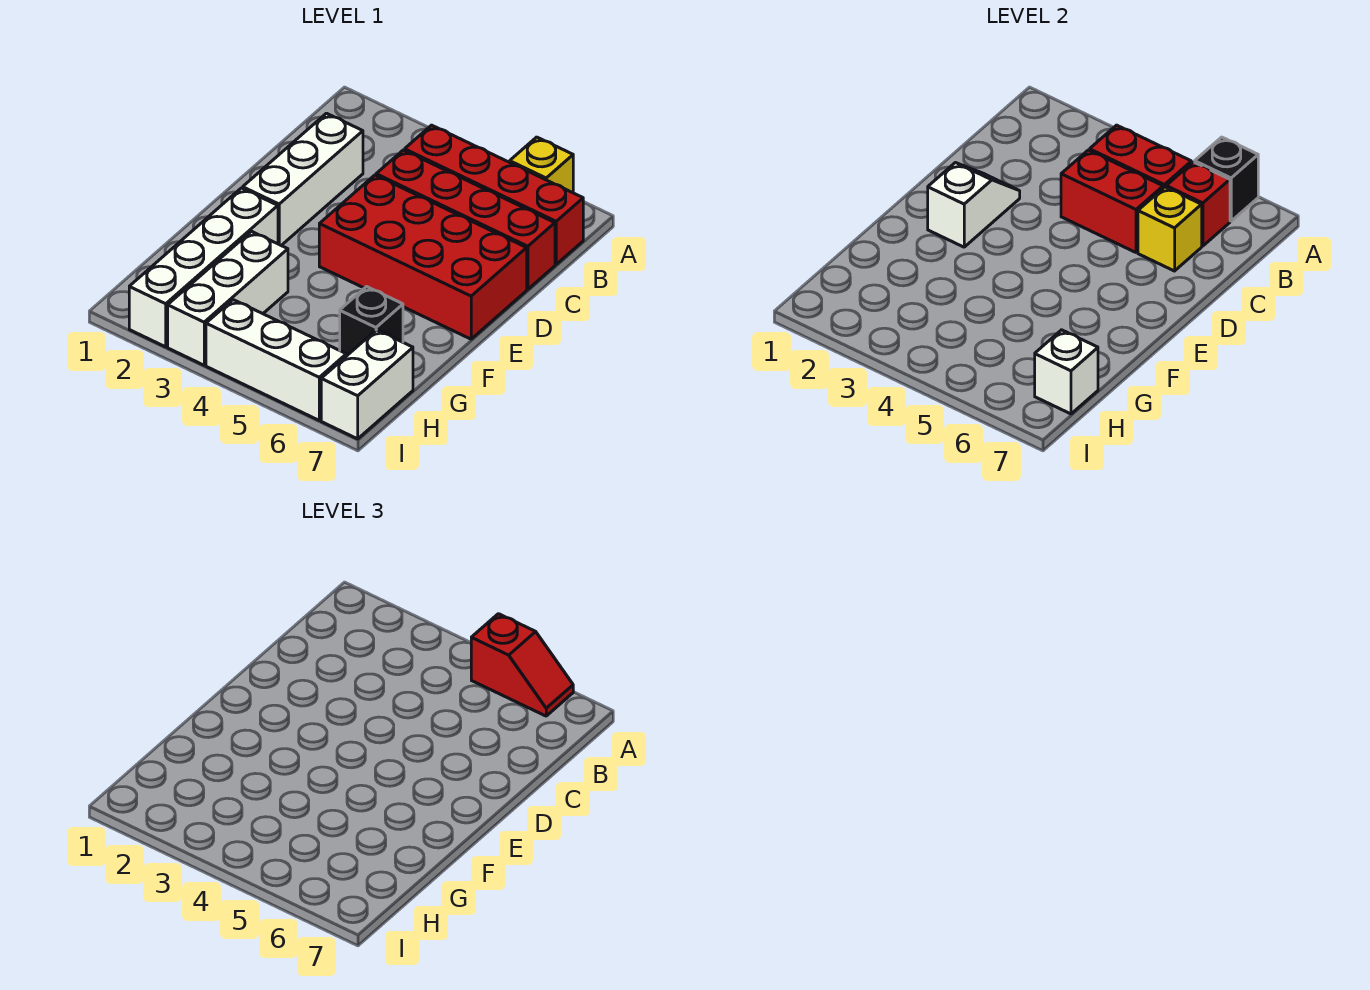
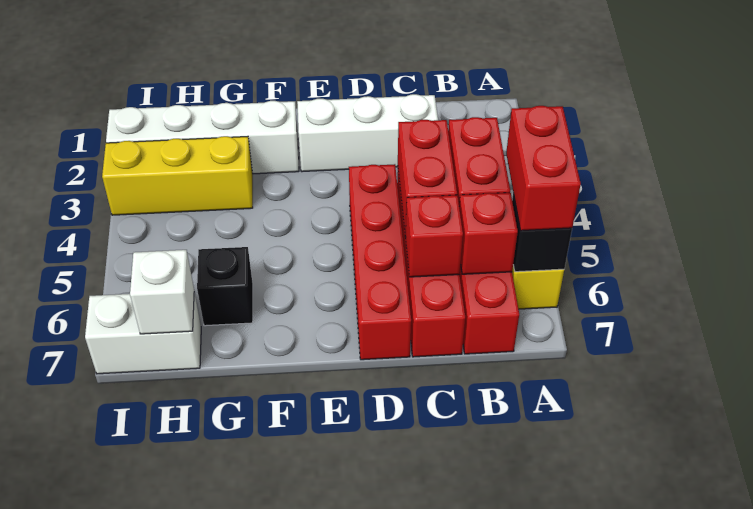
red 1x2 slope [471,614,573,716] -> red 1x2 brick [506,106,581,231]
yellow 1x1 brick [1138,187,1202,271] -> red 1x1 brick [405,195,463,277]
white 1x2 slope [928,163,1020,247] -> none
red 2x4 brick [319,175,527,339] -> red 1x4 brick [349,164,411,360]
white 1x3 brick [168,231,288,365] -> yellow 1x3 brick [102,136,253,215]
white 1x3 brick [206,300,346,420] -> none

